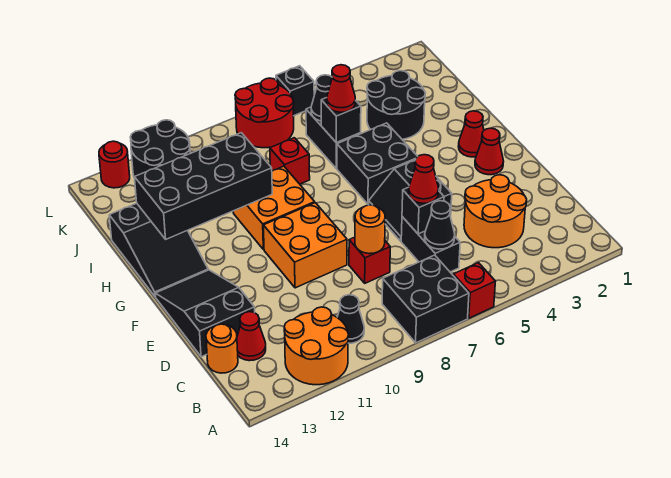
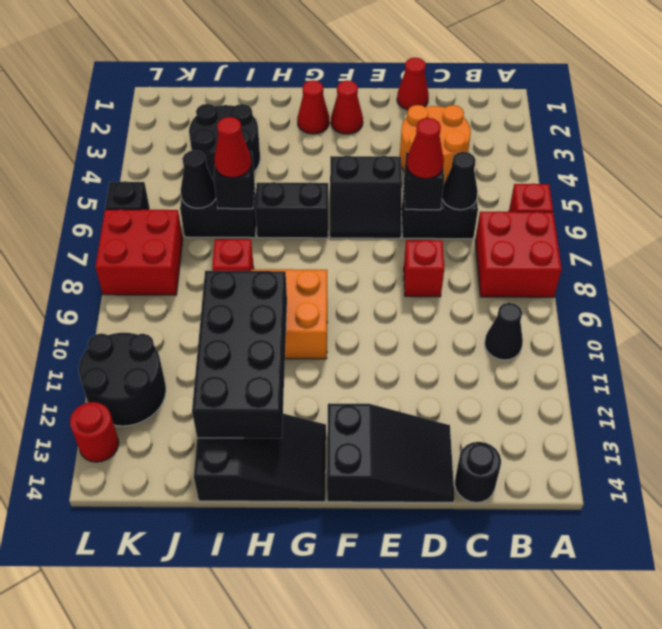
black 2x2 brick [382,255,469,343] -> red 2x2 brick [475,211,562,297]
orange 2x2 round brick [284,307,349,385] -> none
red 1x1 cone [237,312,266,361] -> red 1x1 cone moved to [397,58,429,110]
orange 1x1 round brick [206,324,238,373] -> black 1x1 round brick [455,442,501,503]
orange 1x1 round brick [355,205,385,254] -> none
black 2x3 slope [155,270,255,357] -> black 2x3 slope turned to [327,403,455,502]
orange 2x2 brick [263,203,347,288] -> none
black 2x2 brick [337,123,418,204] -> black 1x2 brick [255,182,328,238]
red 2x2 round brick [235,78,294,148] -> red 2x2 brick [95,209,183,295]

